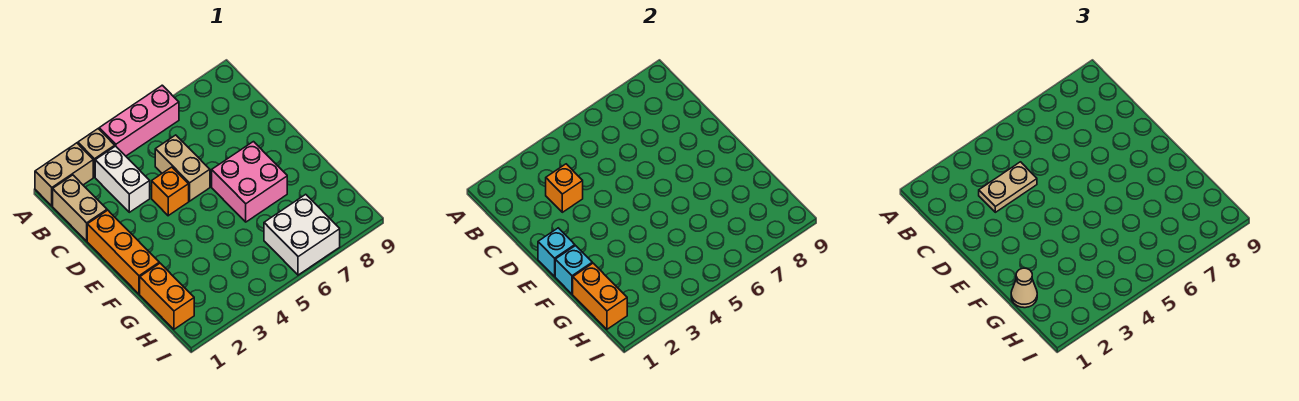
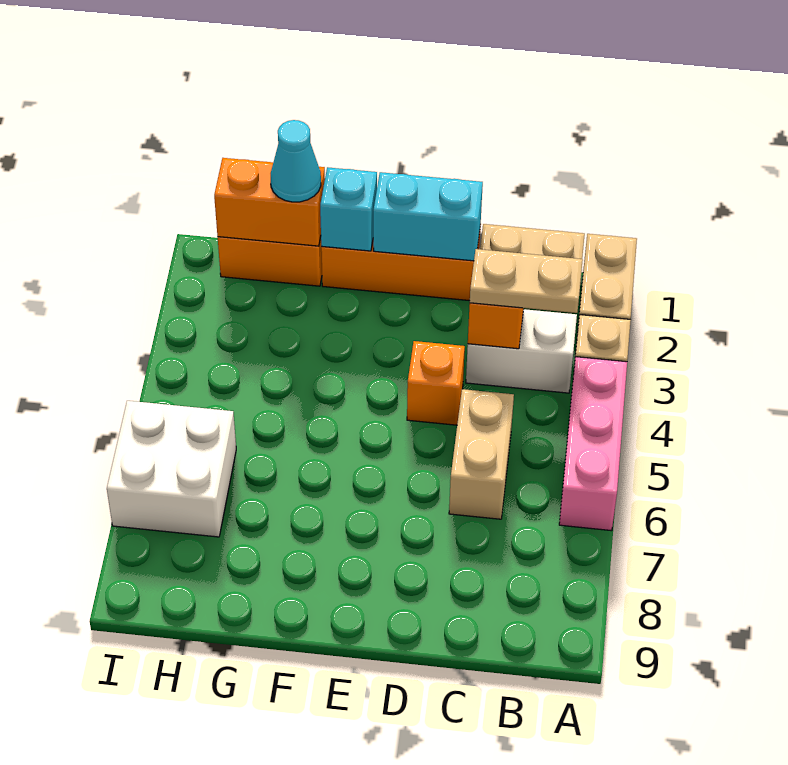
tan 1x2 plate [979,162,1037,212] -> tan 1x2 plate turned to [470,249,583,313]
tan 1x2 brick [155,135,210,201] -> tan 1x2 brick turned to [449,389,514,519]
cyan 1x1 brick [538,228,575,276] -> cyan 1x2 brick [373,172,483,261]
pink 2x2 brick [212,142,287,222] -> none
tan 1x1 cone [1011,268,1037,308] -> cyan 1x1 cone [271,120,321,202]

